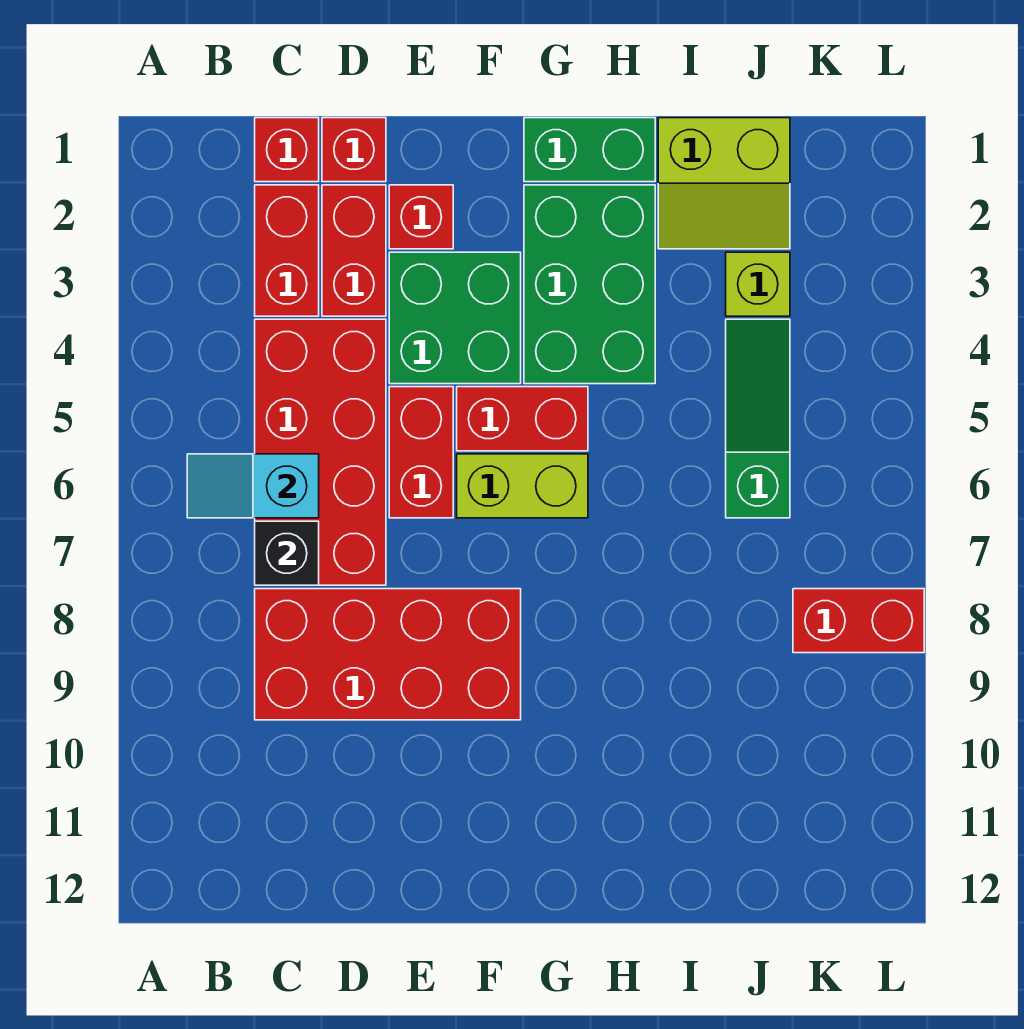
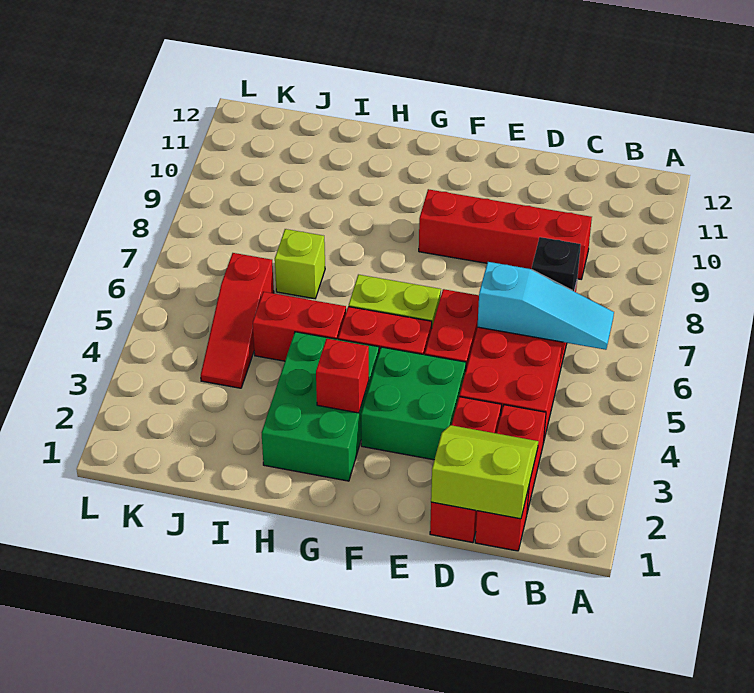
cyan 1x2 slope [187,454,319,518] -> cyan 1x3 slope [478,262,614,350]
red 2x4 brick [255,589,521,720] -> red 1x4 brick [419,189,592,279]
red 1x1 brick [389,185,453,249] -> red 1x1 brick moved to [316,339,369,413]
green 1x2 brick [524,118,655,182] -> none
lime 2x2 slope [658,118,790,249] -> lime 2x2 slope moved to [431,425,538,519]
lime 1x1 brick [726,252,790,316] -> lime 1x1 brick moved to [275,229,325,299]
green 1x3 slope [726,319,790,518] -> red 1x3 slope [201,253,274,388]
red 1x2 brick [793,589,924,653] -> red 1x2 brick moved to [253,292,346,361]

